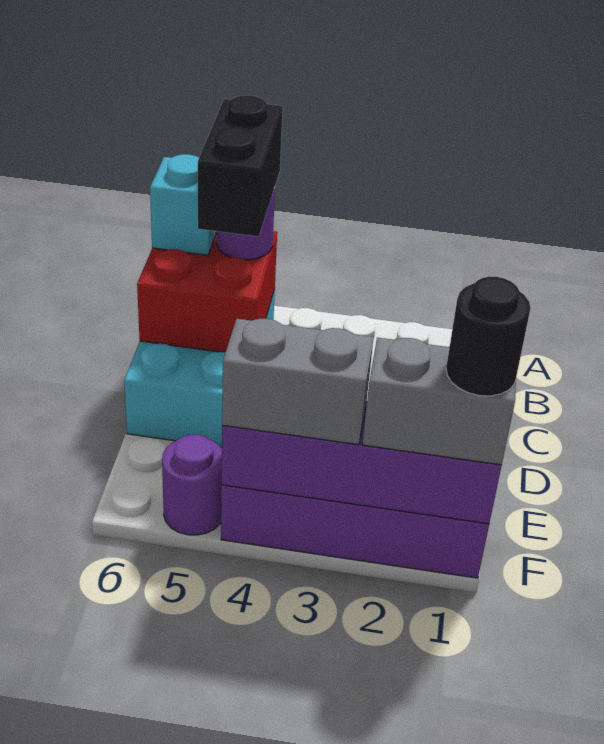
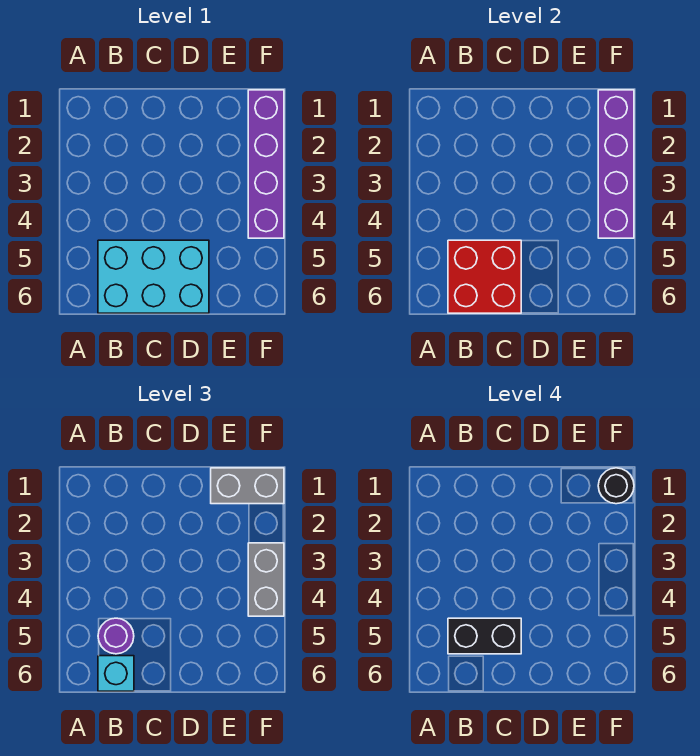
grey 1x2 brick [362,338,516,465] -> grey 1x2 brick turned to [211,468,284,504]
purple 1x1 round brick [162,435,222,535] -> none

